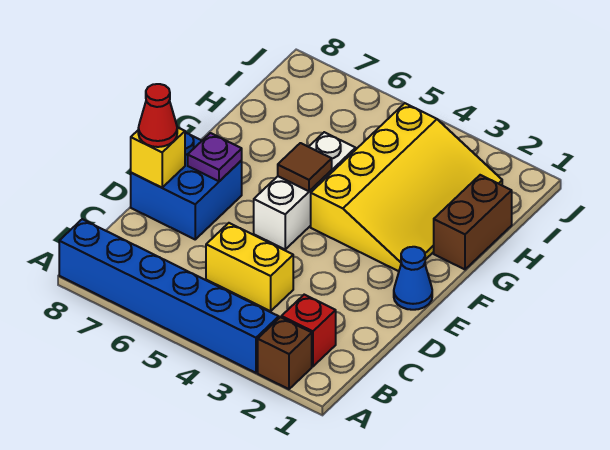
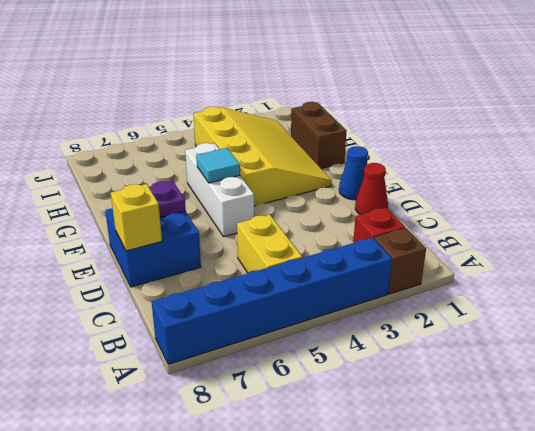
yellow 1x2 brick [206,223,293,311] -> yellow 1x2 brick turned to [237,214,302,273]
red 1x1 cone [138,84,177,147] -> red 1x1 cone moved to [355,163,388,215]
brown 1x1 tile [278,143,332,191] -> cyan 1x1 tile [196,148,240,183]

